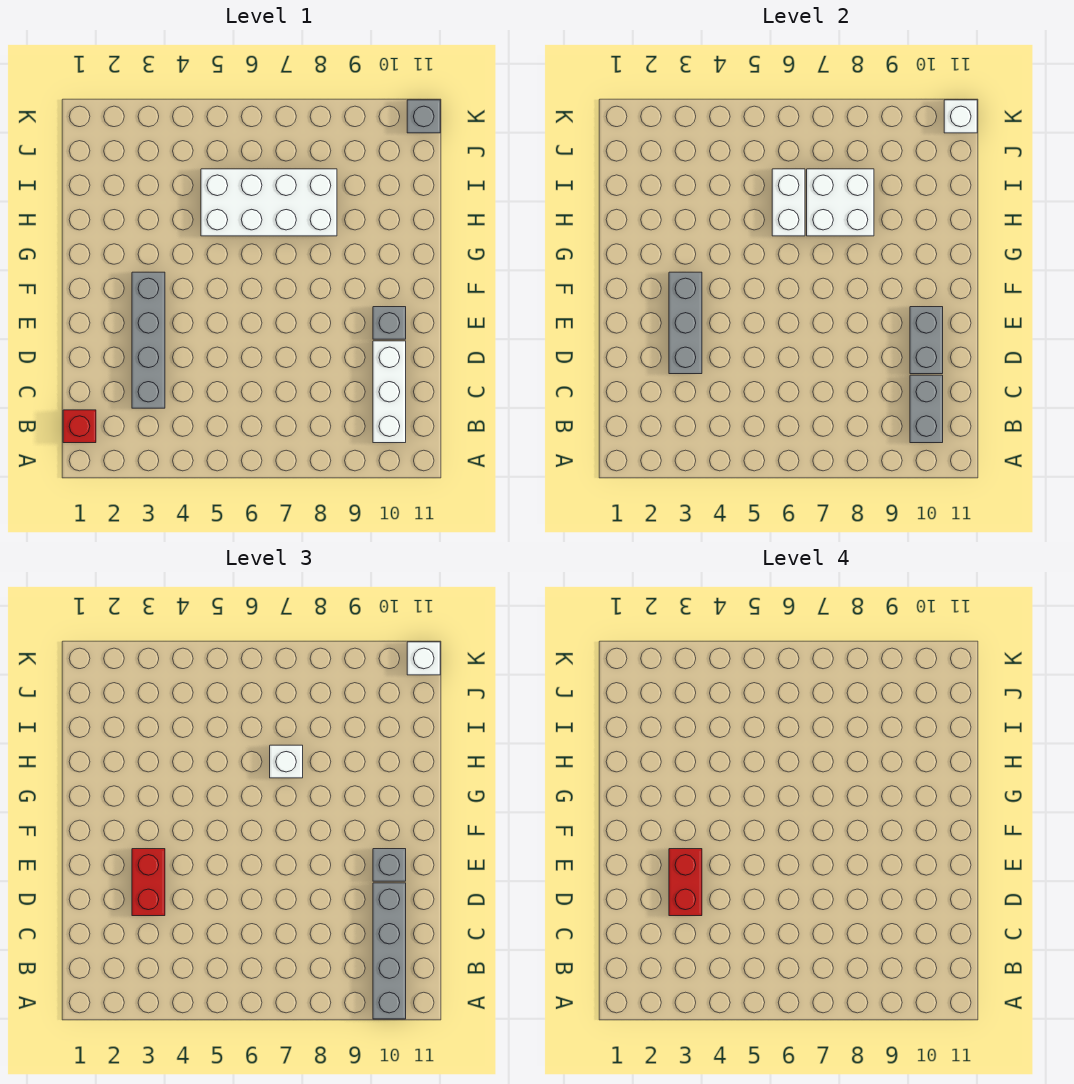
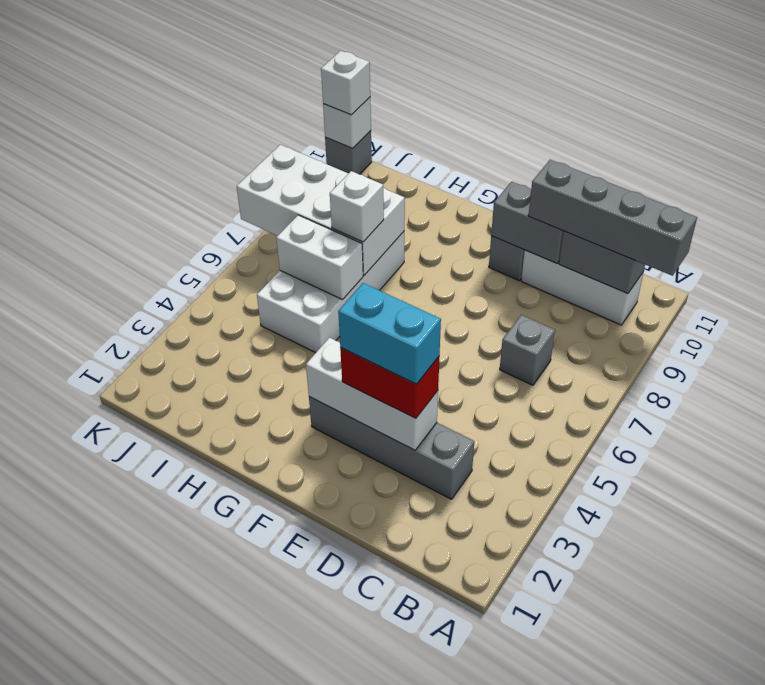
red 1x1 brick [63,410,96,443] -> none
grey 1x3 brick [669,272,702,374] -> white 1x3 brick [306,338,438,450]
red 1x2 brick [669,849,702,916] -> cyan 1x2 brick [338,283,441,384]
grey 1x1 brick [373,849,406,881] -> grey 1x1 brick moved to [500,315,555,385]
white 2x2 brick [807,169,874,236] -> white 2x4 brick [237,145,405,275]

